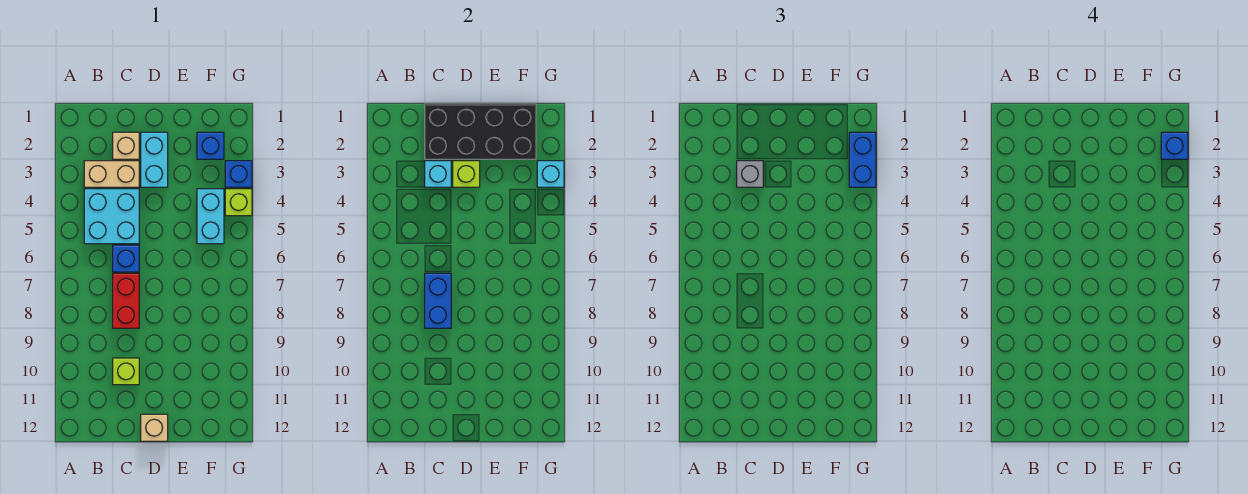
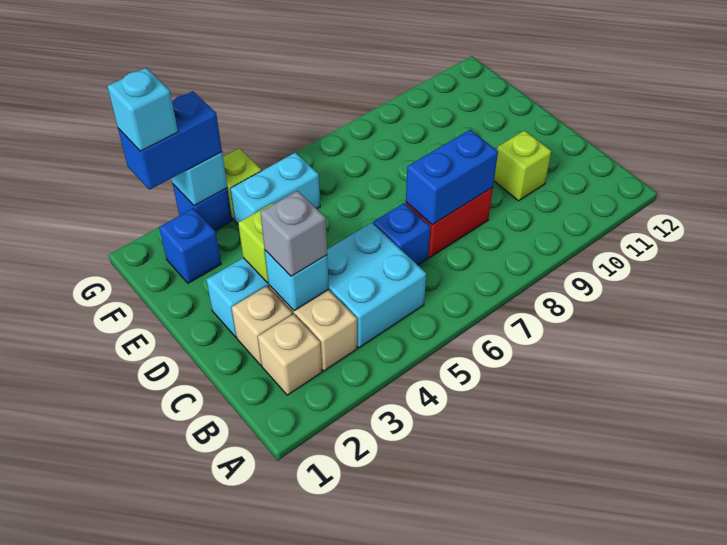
black 2x4 brick [425,104,536,159] -> none
tan 1x1 brick [141,414,168,441] -> tan 1x1 brick moved to [258,314,322,395]
blue 1x1 brick [1161,132,1188,159] -> cyan 1x1 brick [107,68,178,151]

